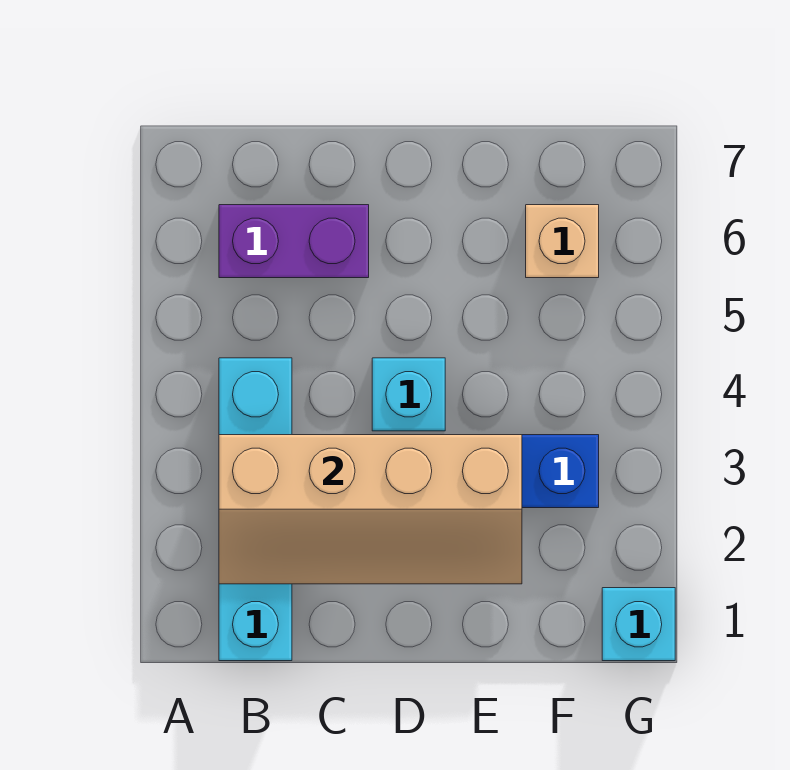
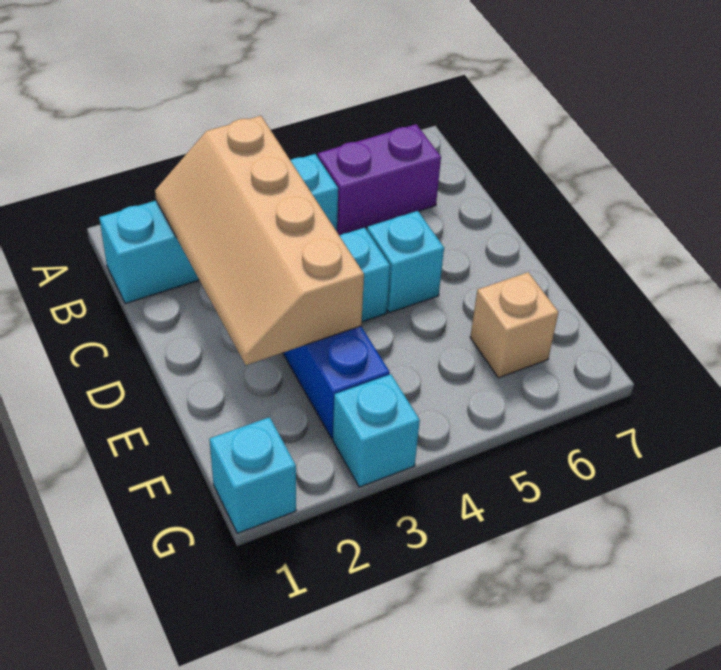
purple 1x2 brick [219,205,369,278] -> purple 1x2 brick turned to [318,124,441,235]
none -> cyan 1x1 brick [367,211,444,313]
none -> cyan 1x1 brick [333,374,420,487]

